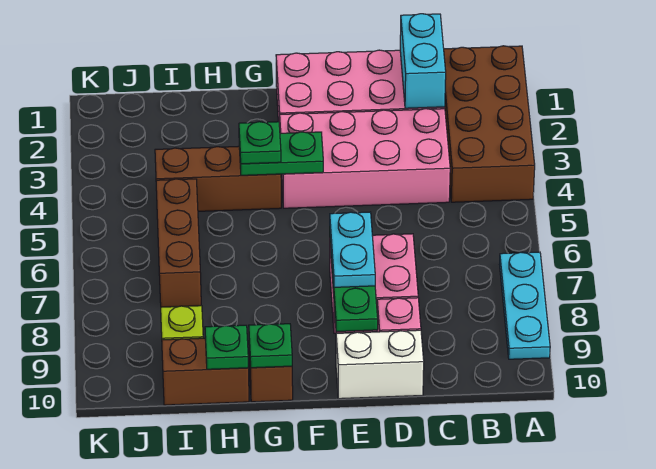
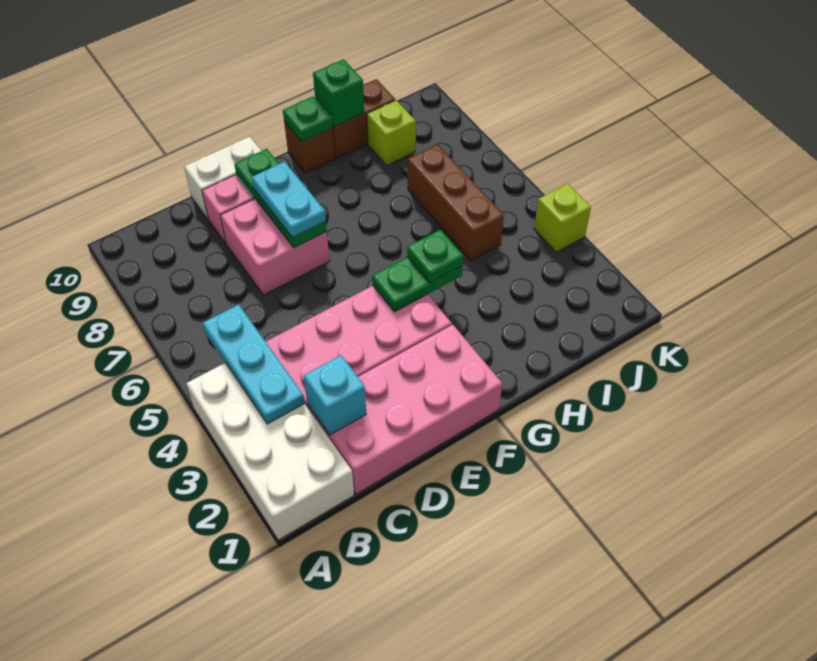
brown 2x4 brick [444,46,535,202] -> white 2x4 brick [186,363,354,540]
cyan 1x3 plate [500,252,550,359] -> cyan 1x3 plate moved to [203,305,305,424]
cyan 1x2 brick [400,14,446,108] -> cyan 1x1 brick [304,355,366,435]
brown 1x3 brick [155,146,281,211] -> none
green 1x1 plate [205,325,248,369] -> green 1x1 brick [313,59,364,127]
none -> lime 1x1 brick [534,184,591,252]

